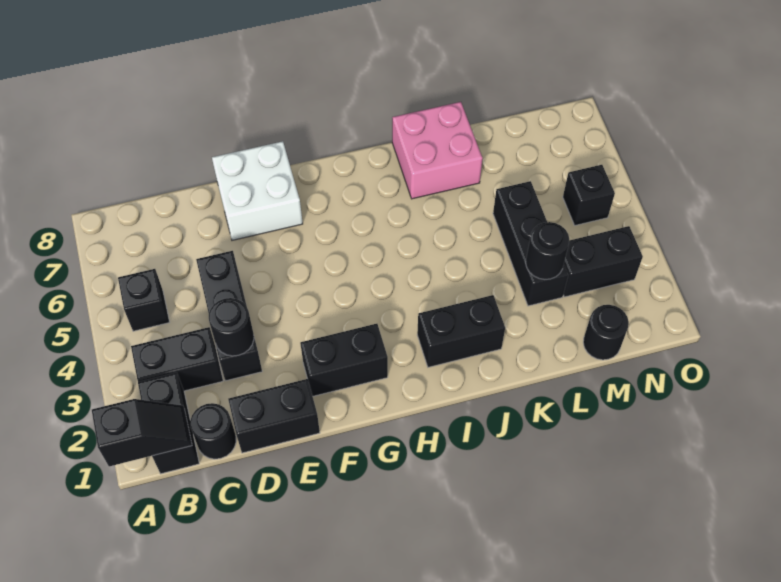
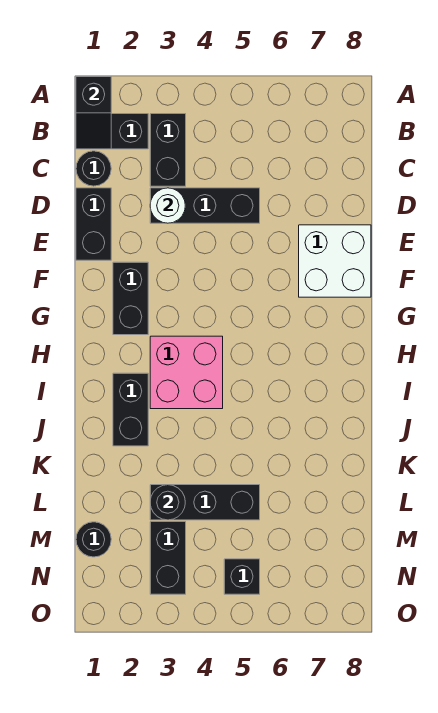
black 1x1 brick [118,269,169,331] -> none
black 1x1 round brick [209,298,254,356] -> white 1x1 round brick [150,188,185,223]
pink 2x2 brick [392,102,483,199] -> pink 2x2 brick moved to [150,336,223,409]

